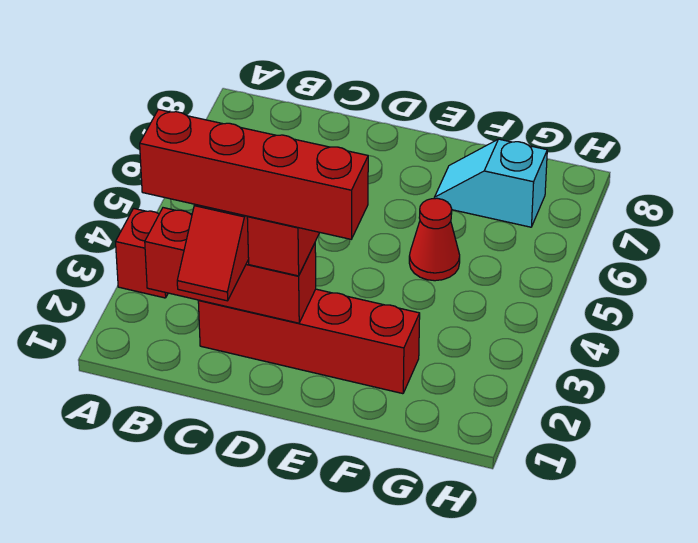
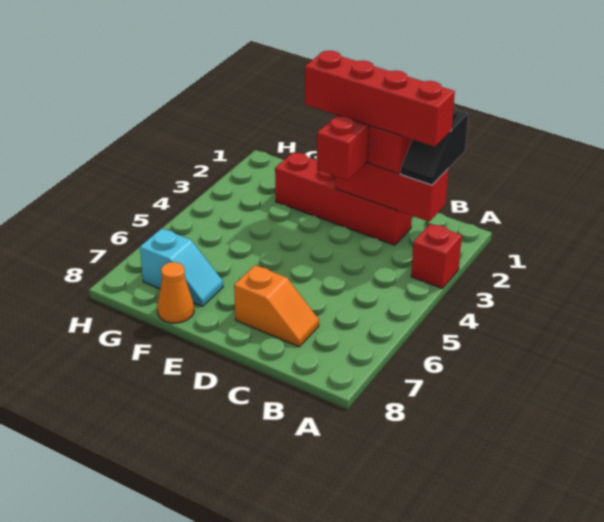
none -> black 1x2 slope [400,107,468,185]
none -> orange 1x2 slope [234,265,319,347]
red 1x1 cone [409,198,460,281] -> none
none -> orange 1x1 cone [157,262,194,323]

